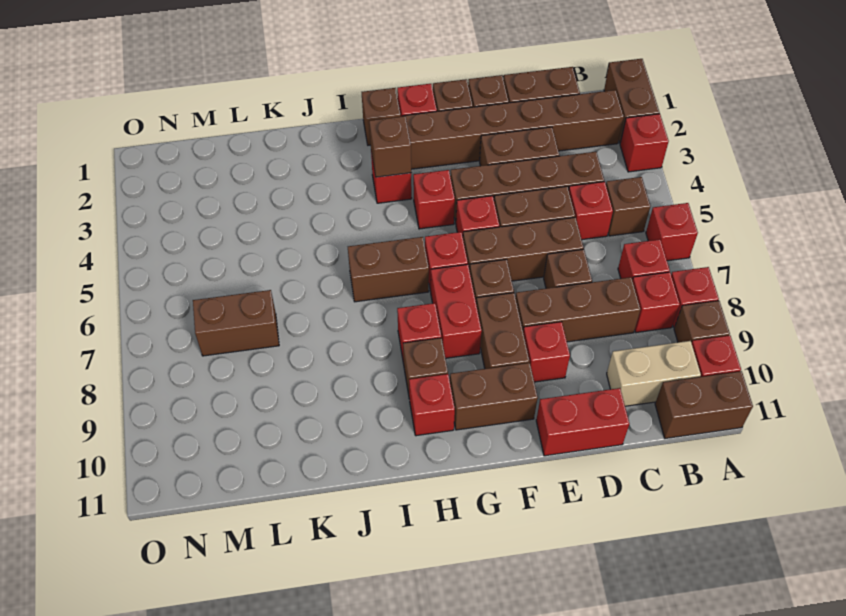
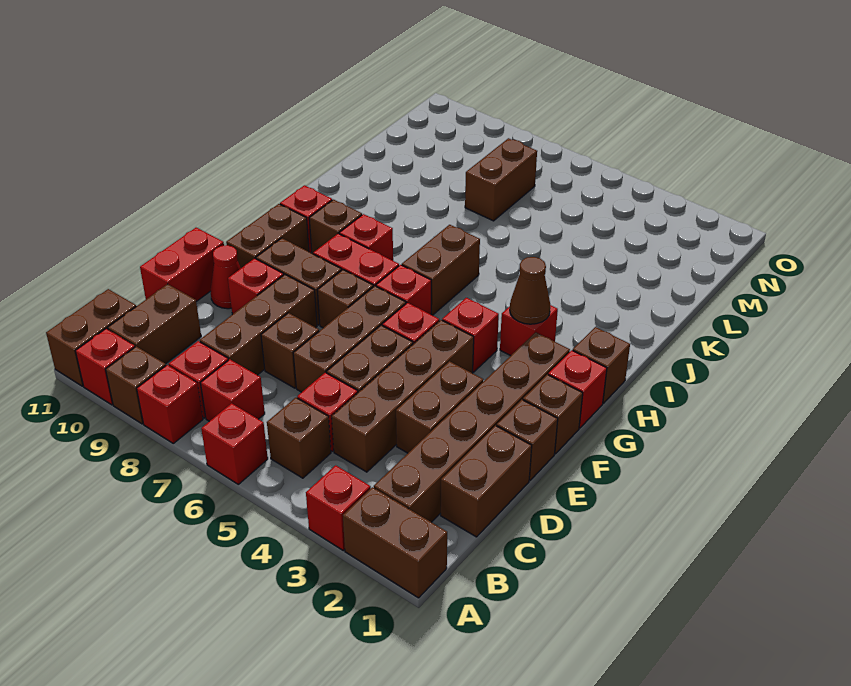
tan 1x2 brick [607,341,701,406] -> brown 1x2 brick [108,284,201,364]
none -> red 1x1 cone [211,245,241,309]
brown 1x1 brick [369,116,411,177] -> brown 1x1 cone [510,257,550,324]

